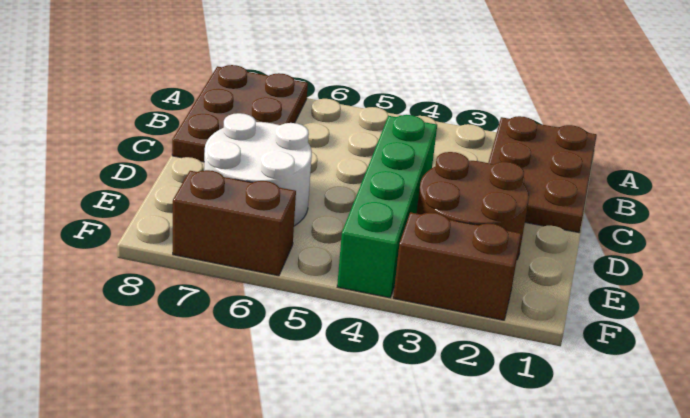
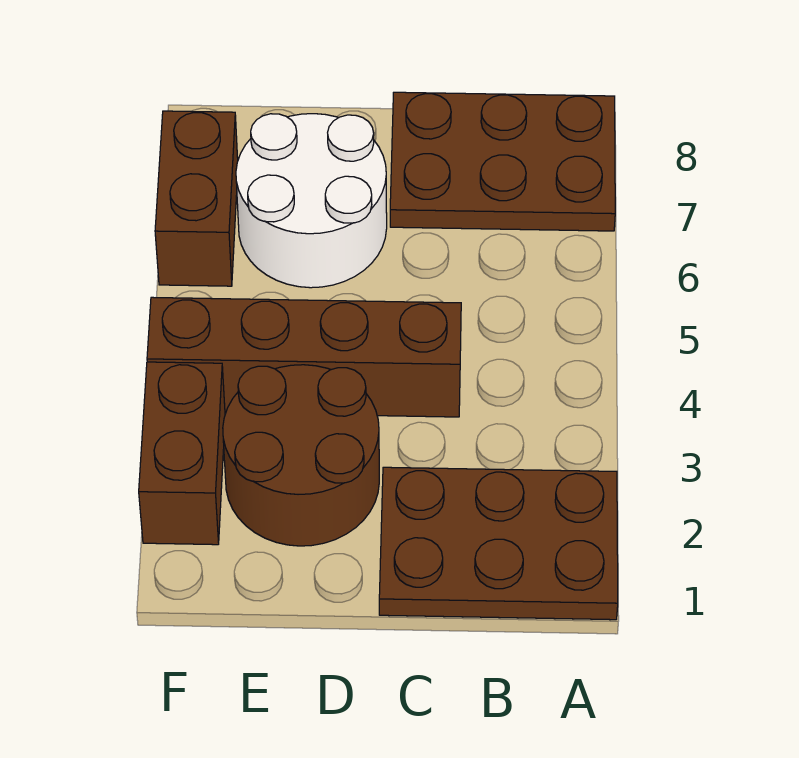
green 1x4 brick [337,115,437,298] -> brown 1x4 brick [147,297,461,417]

